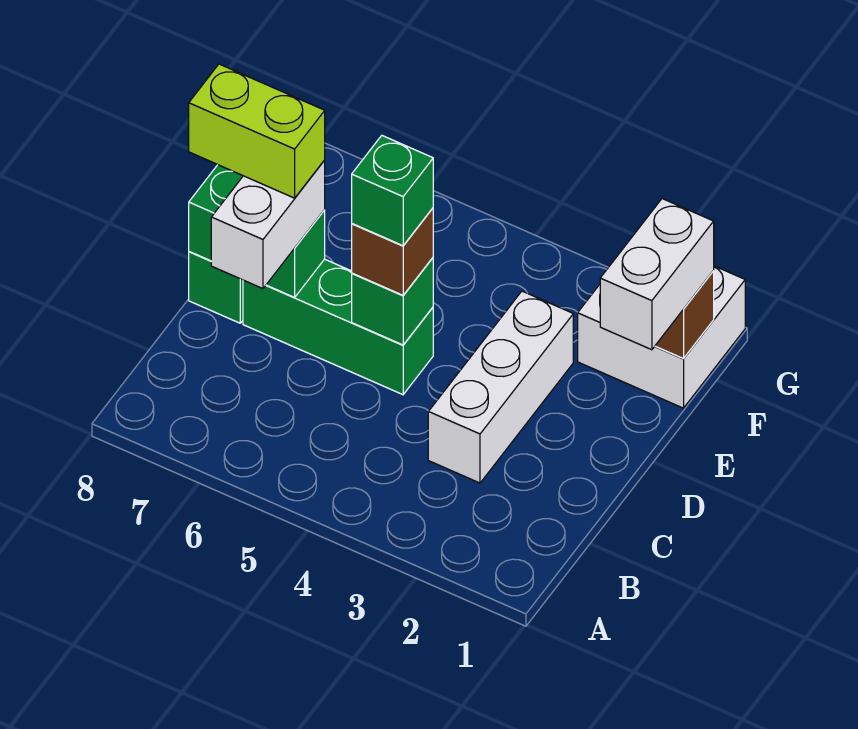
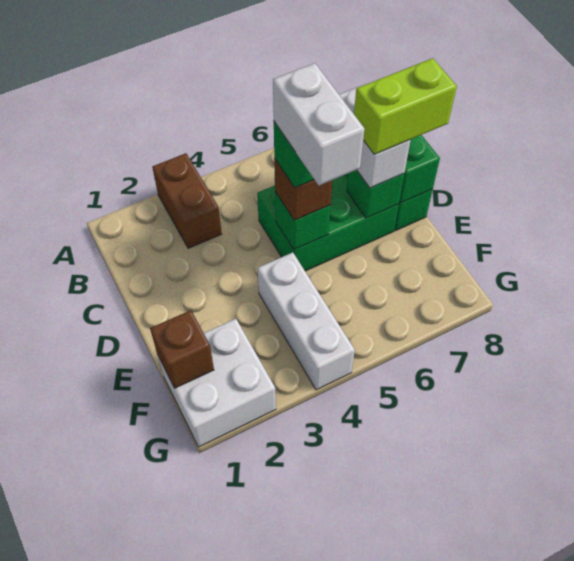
none -> brown 1x2 brick [152,153,222,248]
white 1x3 brick [428,291,573,483] -> white 1x3 brick moved to [257,252,355,390]
green 1x3 brick [243,259,433,395] -> green 2x3 brick [257,174,399,271]
white 1x2 brick [600,199,714,350] -> white 1x2 brick moved to [273,63,364,185]

